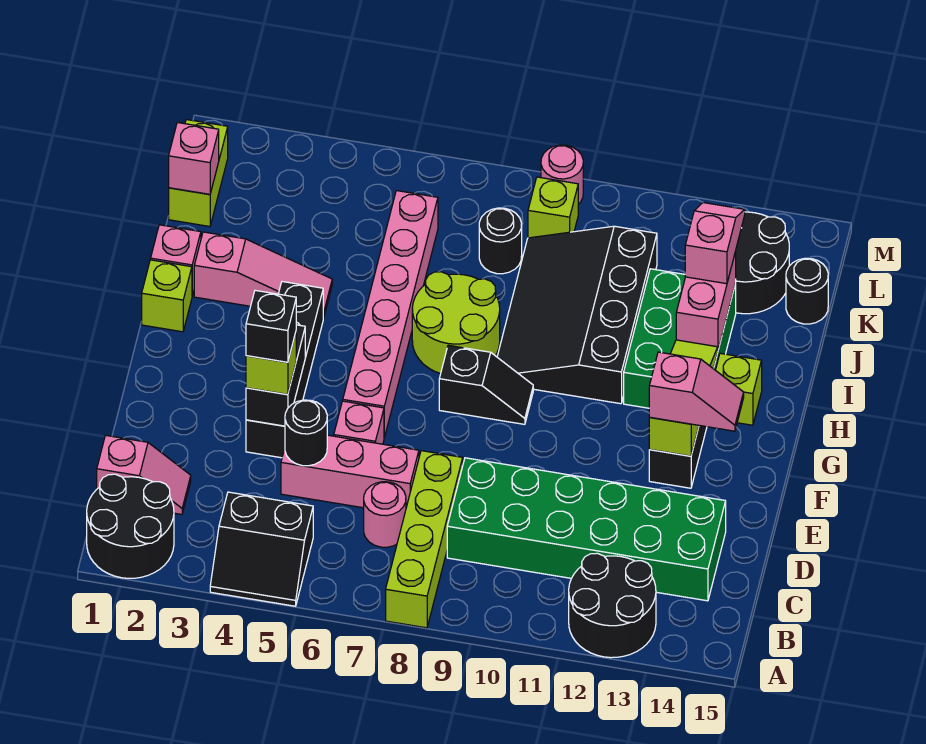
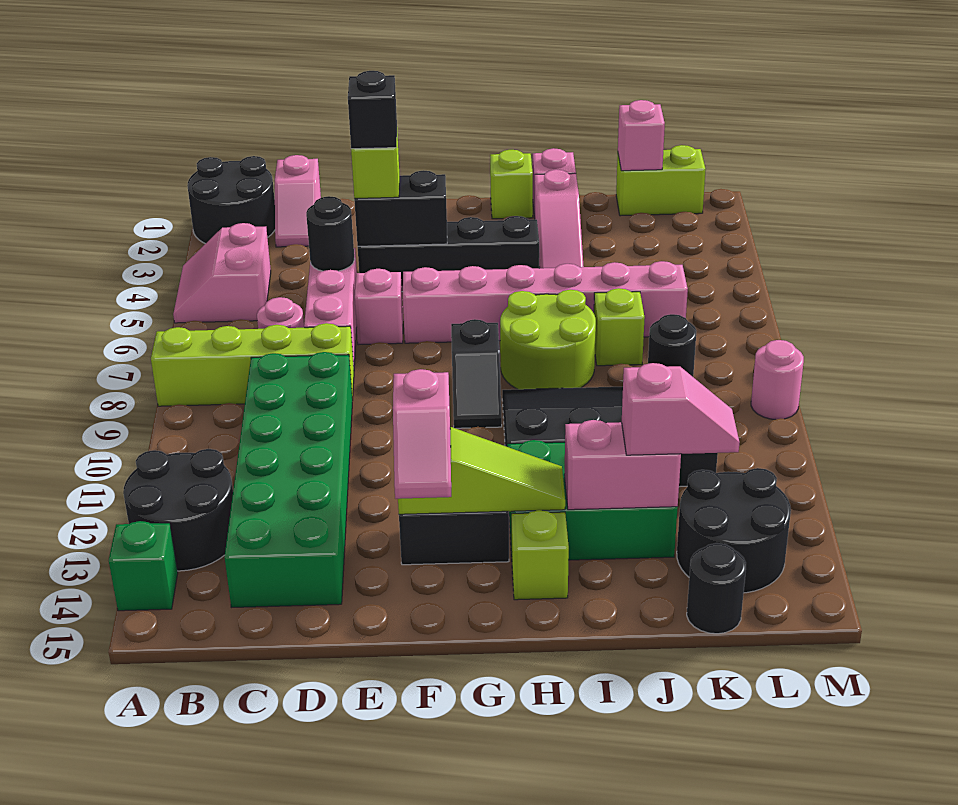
black 2x2 slope [210,492,313,606] -> pink 2x2 slope [173,223,271,323]
none -> green 1x1 brick [109,521,178,611]
lime 1x1 brick [528,177,578,238] -> lime 1x1 brick moved to [594,288,645,366]

